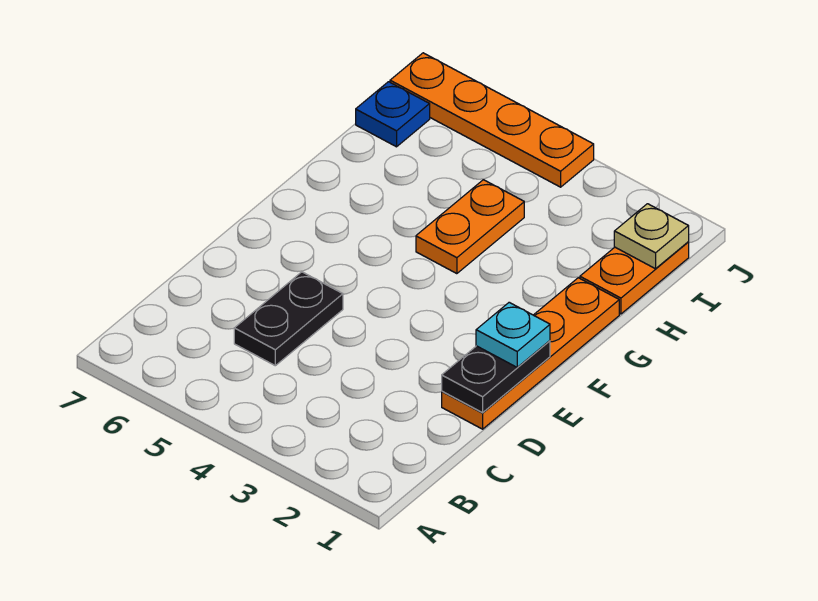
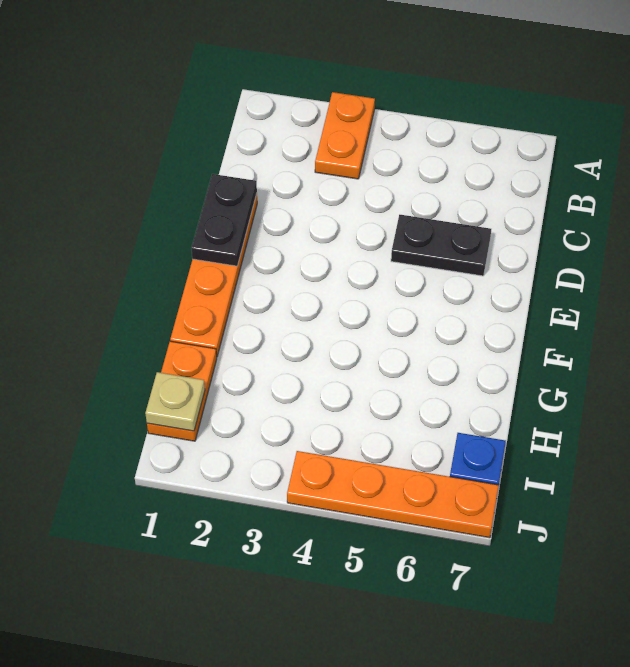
black 1x2 plate [234,272,343,366] -> black 1x2 plate turned to [391,215,491,276]
cyan 1x1 plate [476,302,550,367] -> none
orange 1x2 plate [416,180,524,274] -> orange 1x2 plate moved to [315,92,375,179]

